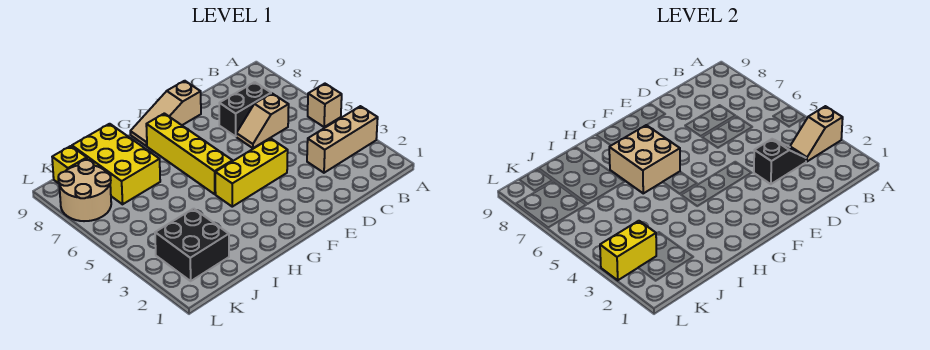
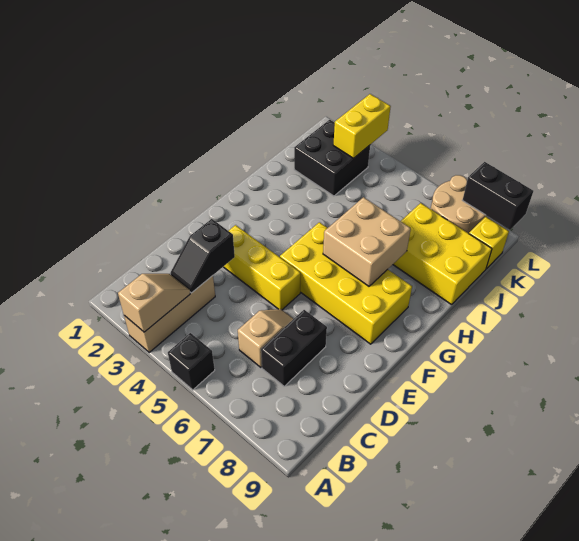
tan 1x1 brick [308,84,342,127] -> black 1x1 brick [168,333,215,390]
yellow 1x3 brick [215,138,288,207] -> yellow 1x3 brick turned to [224,225,301,310]
tan 1x3 slope [130,81,201,146] -> none
yellow 1x4 brick [146,113,232,194] -> yellow 2x4 brick [280,222,412,344]
none -> black 1x2 brick [463,162,533,230]

